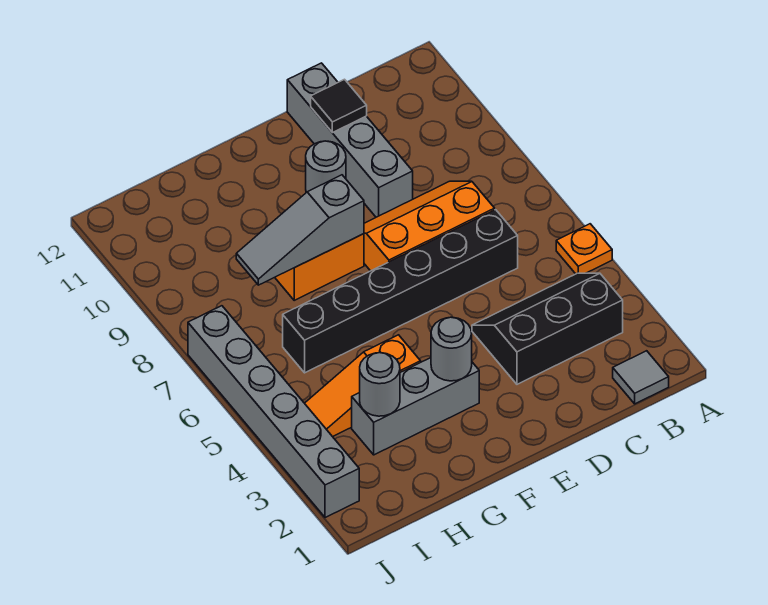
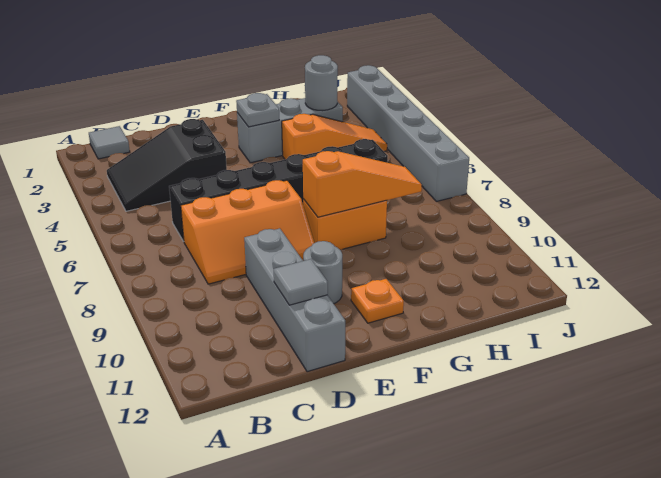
orange 1x1 plate [556,224,612,274] -> orange 1x1 plate moved to [351,279,404,323]
black 2x3 slope [472,273,623,384] -> black 2x3 slope turned to [107,119,227,211]
black 1x1 tile [311,79,367,133] -> grey 1x1 tile [274,259,328,305]
grey 1x1 round brick [431,317,472,381] -> grey 1x1 plate [236,93,279,127]
grey 1x3 slope [236,175,364,285] -> orange 1x3 slope [303,151,422,217]

